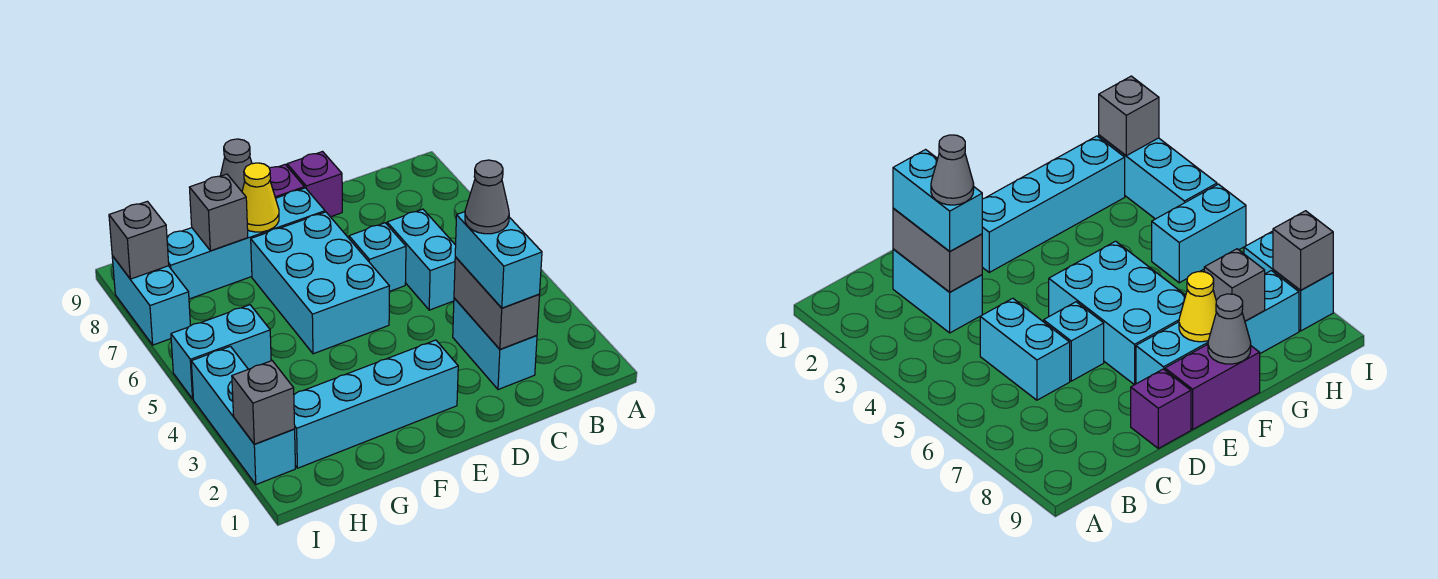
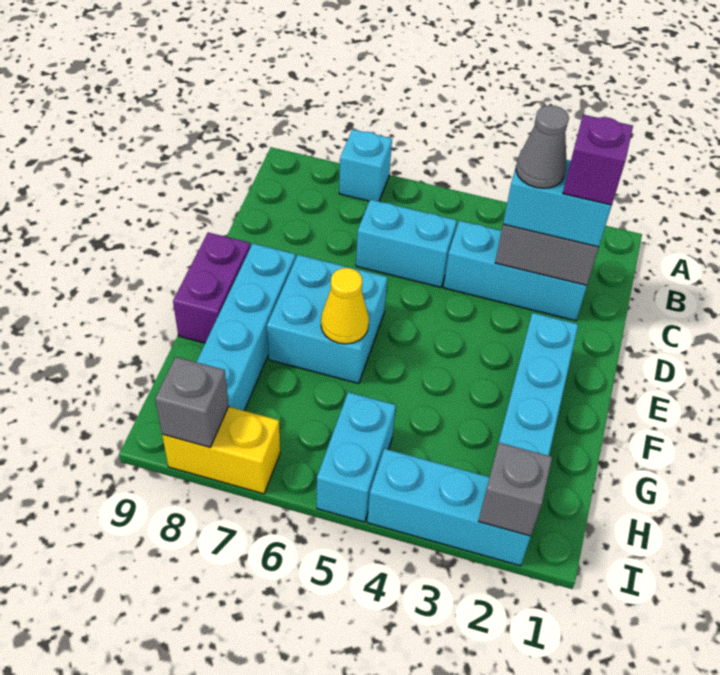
cyan 1x2 brick [453,298,537,390] -> cyan 1x3 brick [443,221,587,321]
cyan 1x1 brick [349,223,406,292] -> cyan 1x1 brick moved to [339,129,392,201]
purple 1x1 brick [287,152,342,217] -> purple 1x1 brick moved to [563,115,633,205]
cyan 2x3 brick [251,212,389,354] -> cyan 2x2 brick [267,255,387,384]
yellow 1x1 cone [242,163,279,232] -> yellow 1x1 cone moved to [321,268,369,344]
grey 1x1 cone [220,139,252,191] -> none
grey 1x1 brick [189,174,248,251] -> none
cyan 1x2 brick [112,256,190,345] -> yellow 1x2 brick [162,407,280,494]

